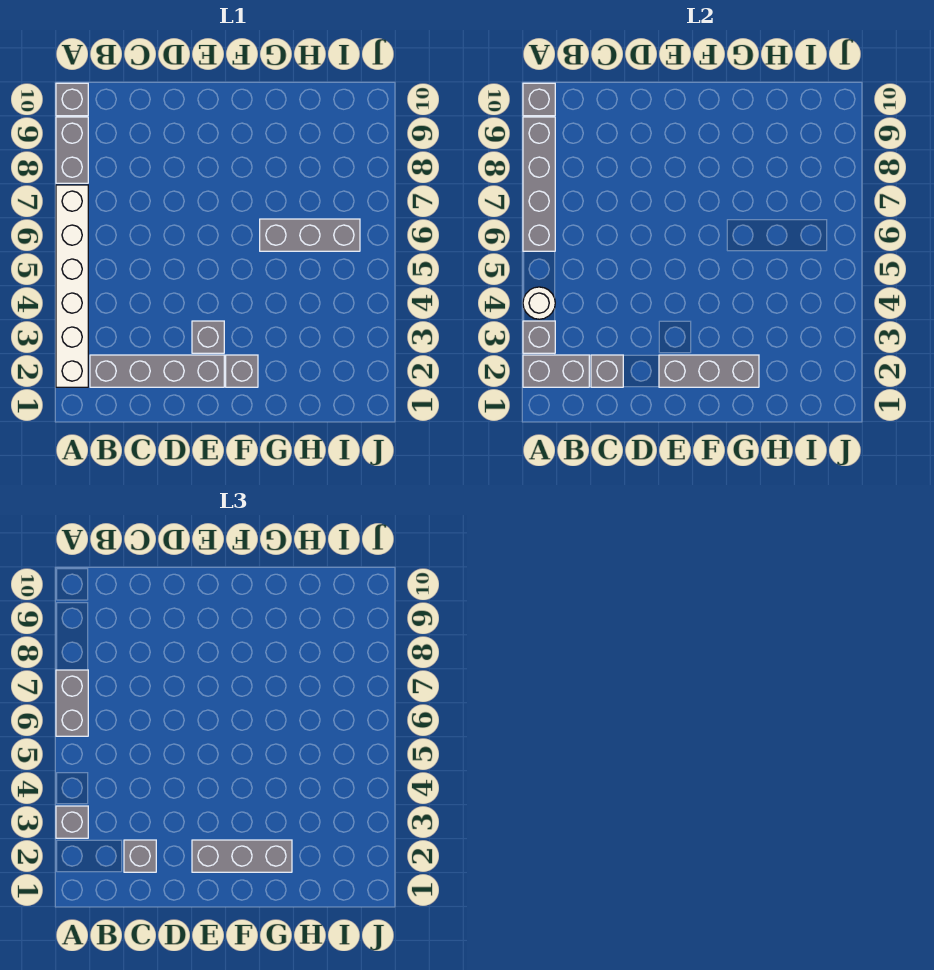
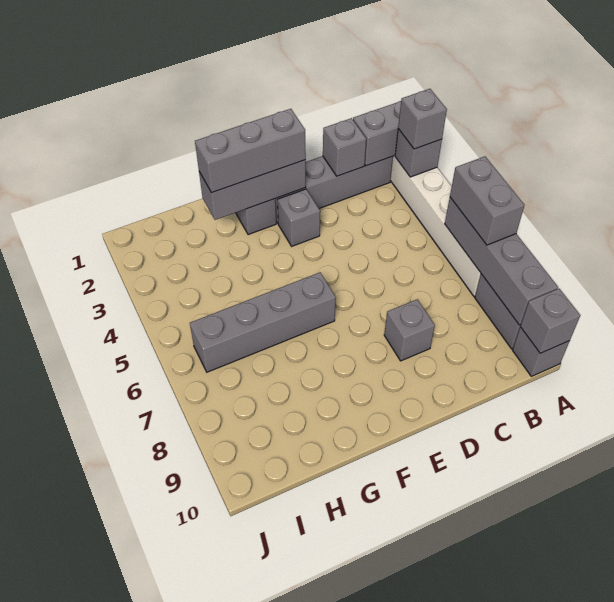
white 1x1 round brick [523,287,555,319] -> none
grey 1x1 brick [124,840,156,872] -> grey 1x1 brick moved to [384,299,435,361]
grey 1x3 brick [260,219,360,251] -> grey 1x4 brick [190,272,336,372]

